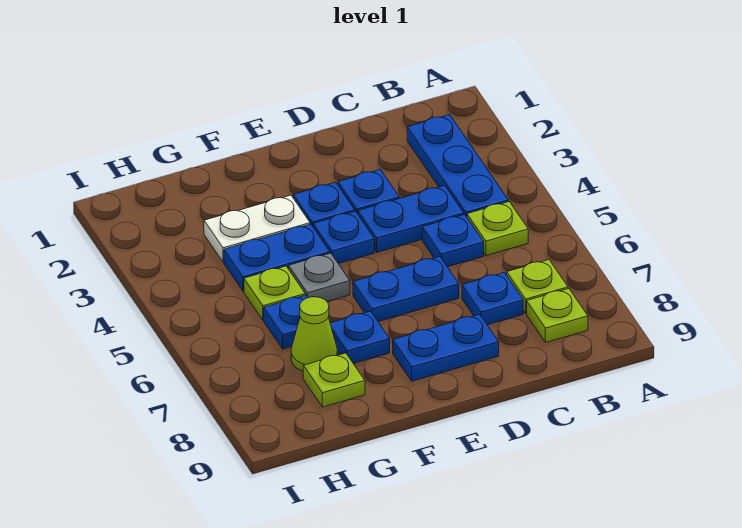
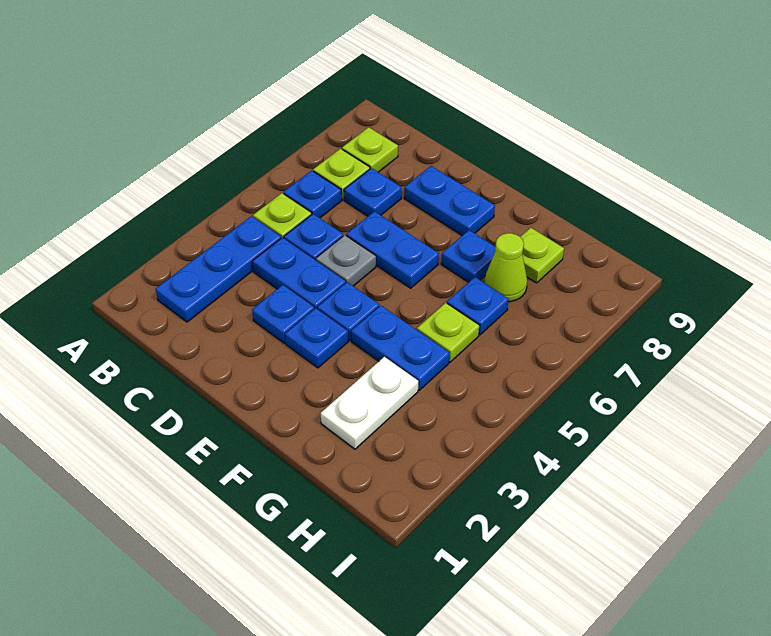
none -> blue 1x1 plate [284,170,342,218]
white 1x2 plate [204,195,310,262] -> white 1x2 plate turned to [321,357,418,449]
grey 1x1 plate [288,253,350,302] -> grey 1x1 plate moved to [316,235,376,286]

